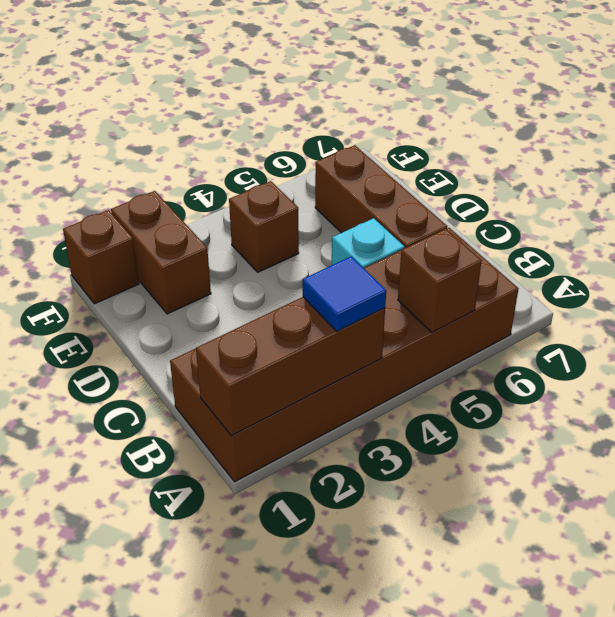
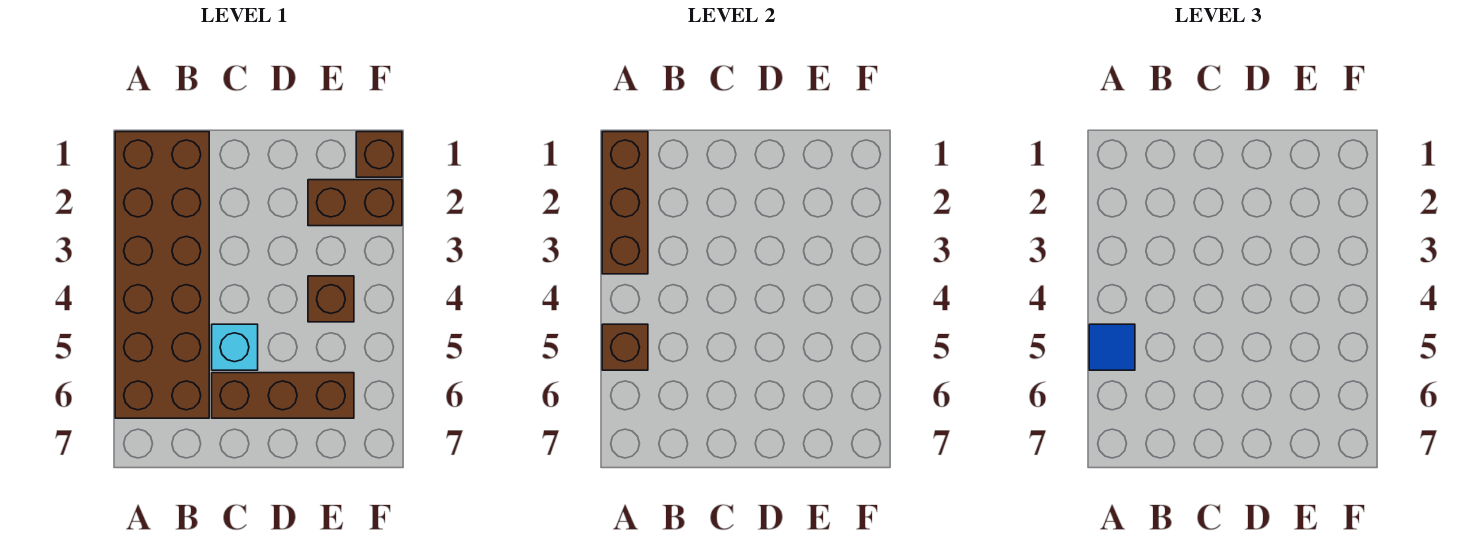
blue 1x1 tile [303,256,386,331] -> blue 1x1 tile moved to [1089,324,1135,370]

